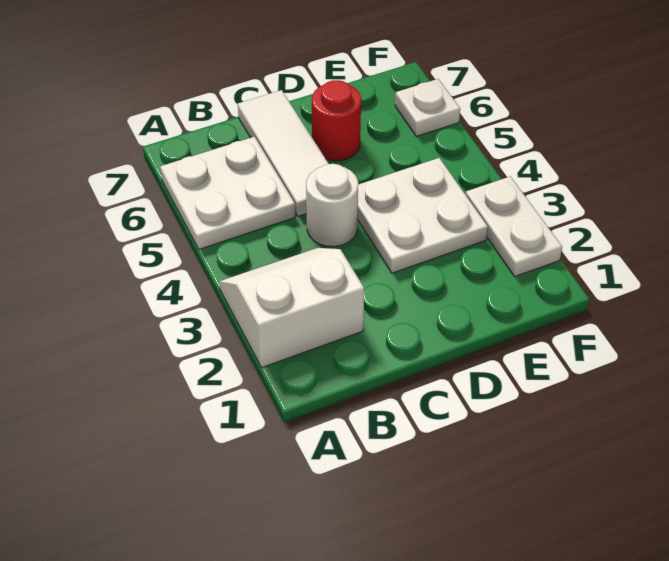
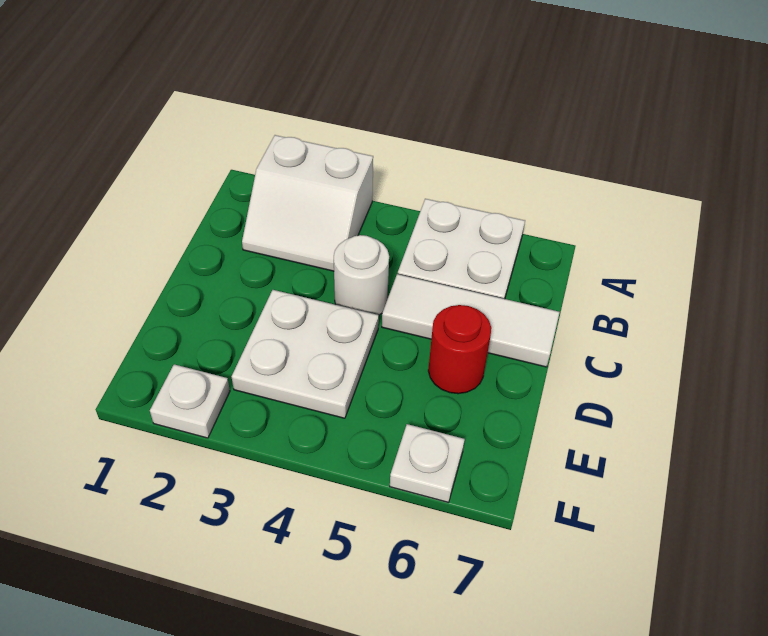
white 2x2 slope [219,248,364,368] -> white 2x2 slope turned to [242,135,373,271]
white 1x2 plate [466,176,562,276] -> white 1x1 plate [150,364,230,438]

